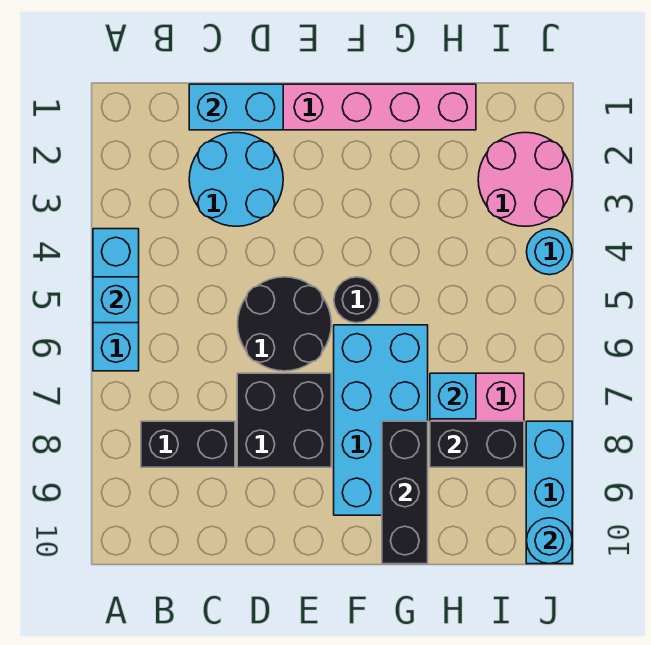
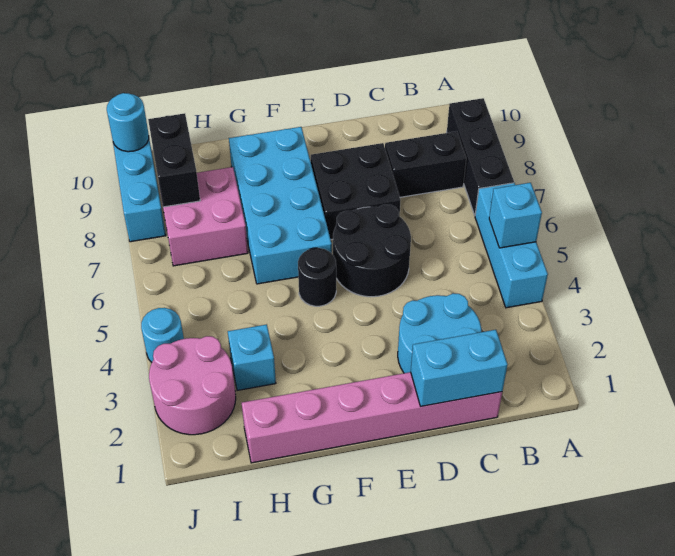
black 1x3 brick [382,421,428,564] -> black 1x3 brick moved to [447,98,514,215]
cyan 1x1 brick [430,373,476,419] -> cyan 1x1 brick moved to [228,324,276,390]
black 1x2 brick [430,421,524,467] -> black 1x2 brick turned to [148,113,200,207]

